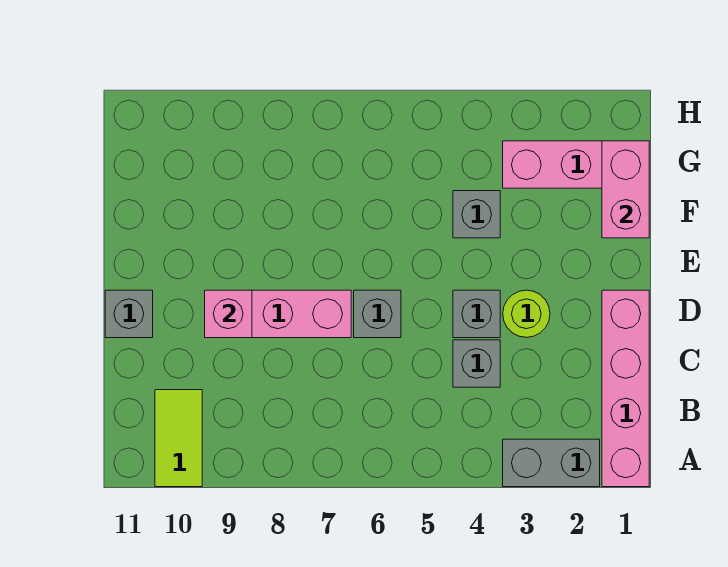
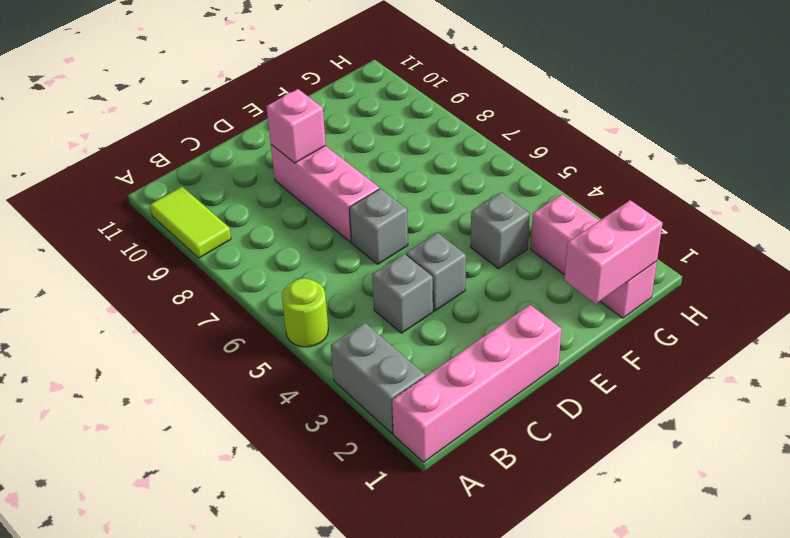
lime 1x2 tile [155,390,202,487] -> lime 1x2 tile turned to [150,187,231,258]
lime 1x1 round brick [503,290,550,337] -> lime 1x1 round brick moved to [282,278,328,347]
grey 1x1 brick [105,290,153,338] -> none

